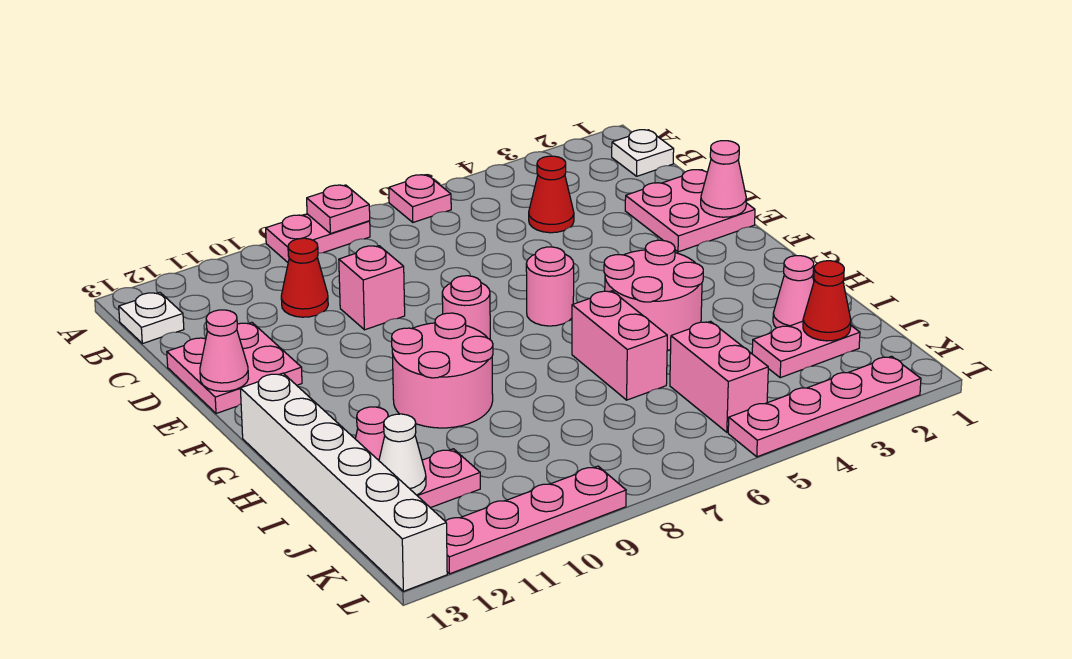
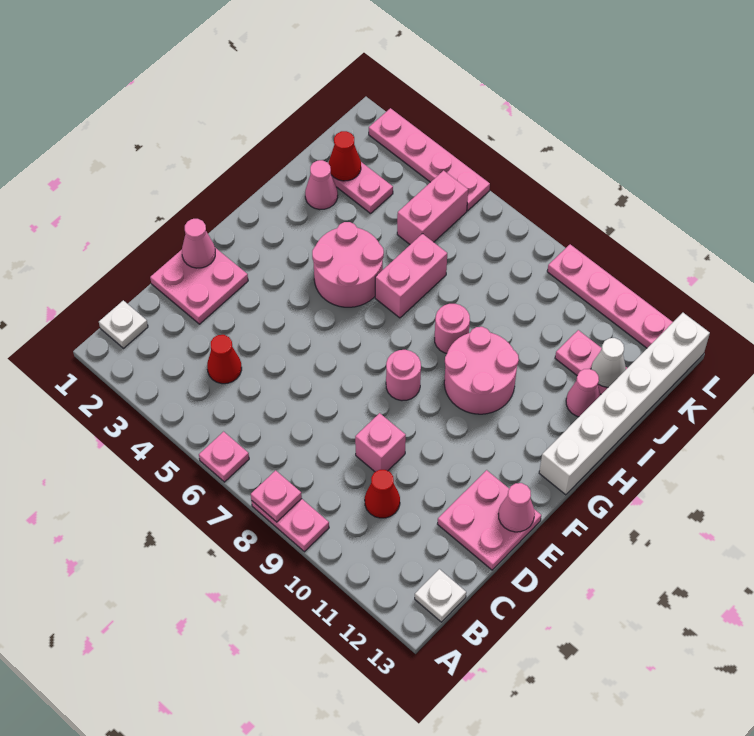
pink 1x1 round brick [526,247,574,326] -> pink 1x1 round brick moved to [435,304,470,353]

